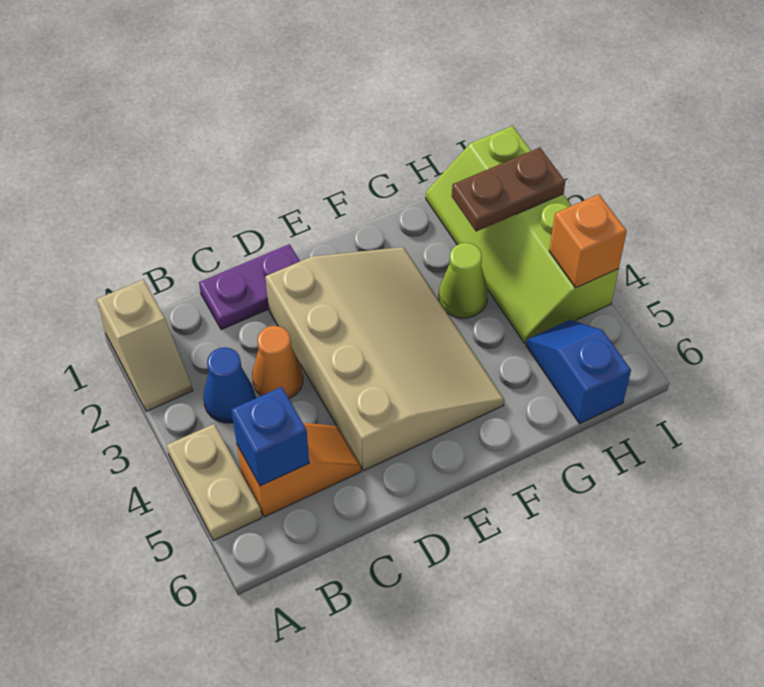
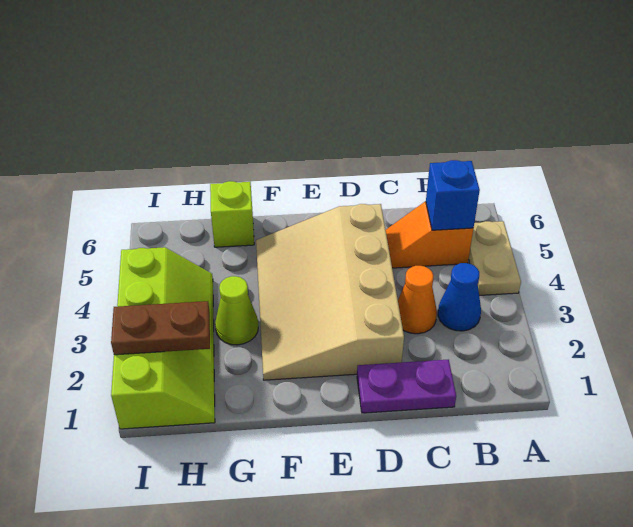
tan 1x2 slope [97,280,193,411] -> none
none -> lime 1x1 brick [210,181,254,247]
blue 1x2 slope [526,320,631,424] -> none
orange 1x1 brick [549,194,627,288] -> none

